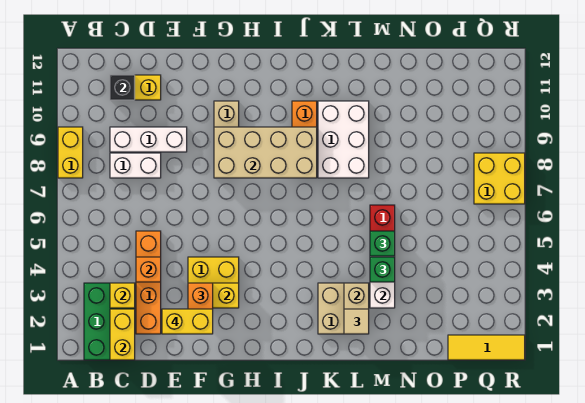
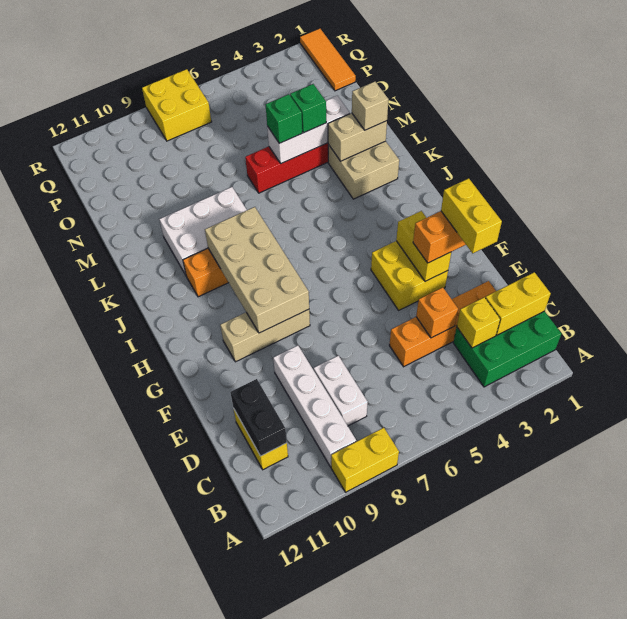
white 1x3 brick [110,127,187,152] -> white 1x4 brick [273,345,356,467]
black 1x1 brick [110,75,135,100] -> black 1x2 brick [230,379,287,456]
tan 1x1 tile [344,309,369,334] -> tan 1x1 brick [352,82,389,130]
yellow 1x3 tile [448,335,525,360] -> orange 1x3 tile [300,29,356,91]

